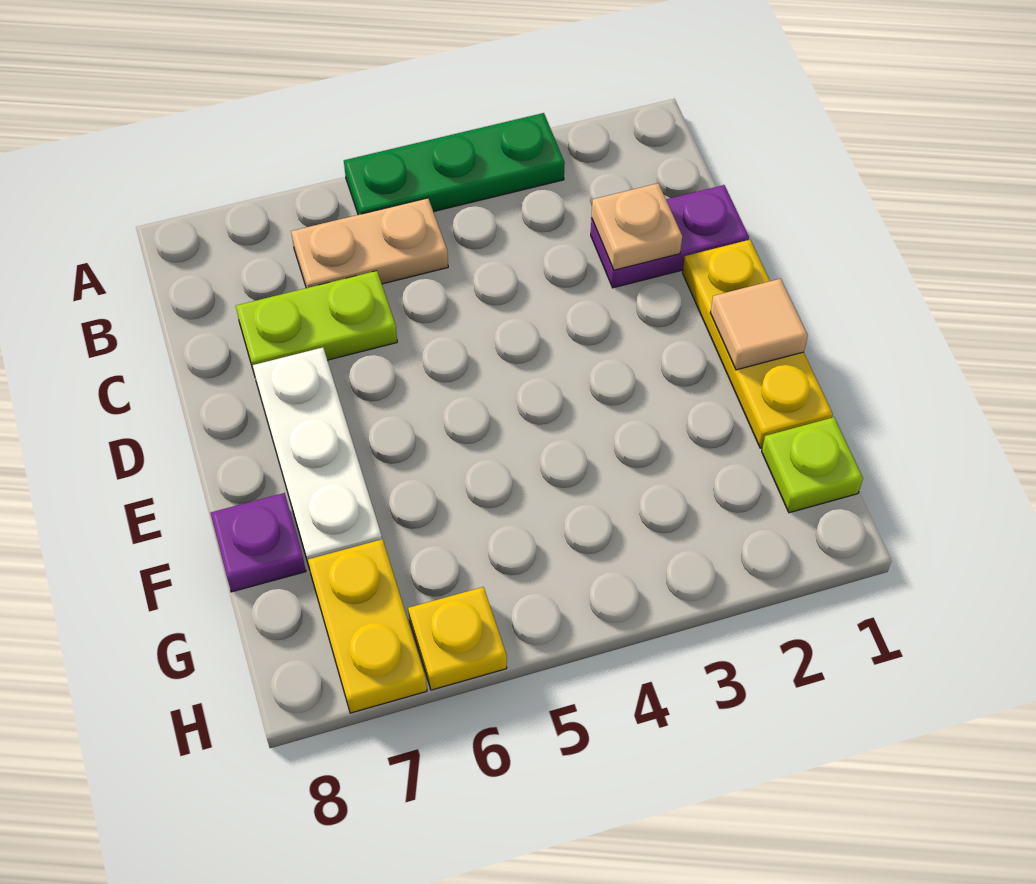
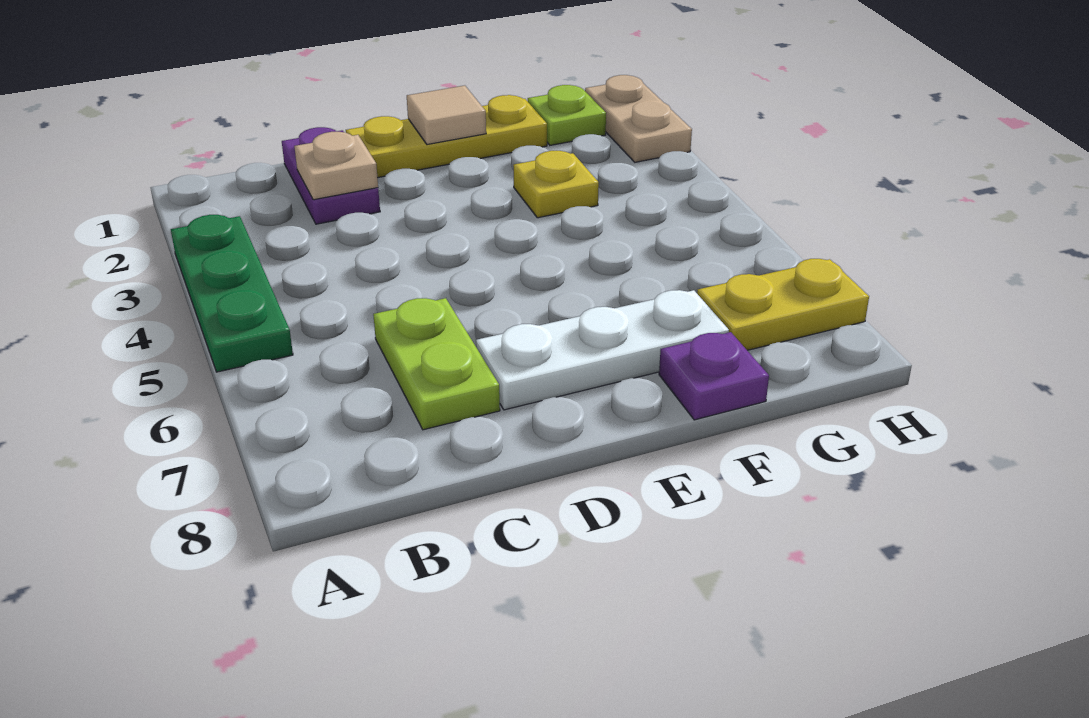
tan 1x2 plate [291,198,448,288] -> tan 1x2 plate moved to [585,75,692,162]
yellow 1x1 plate [408,587,507,690] -> yellow 1x1 plate moved to [513,151,599,218]

